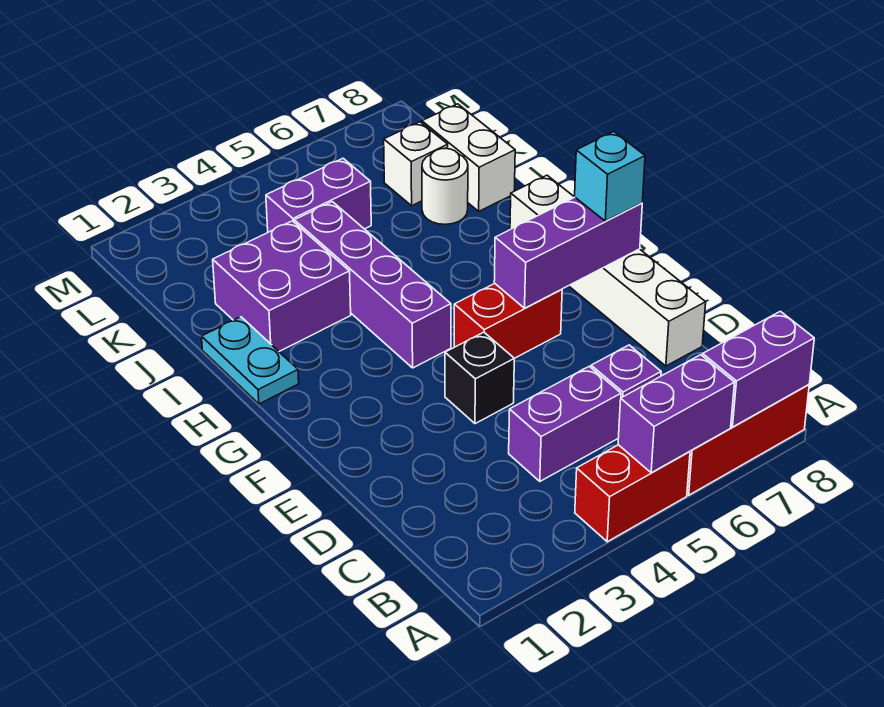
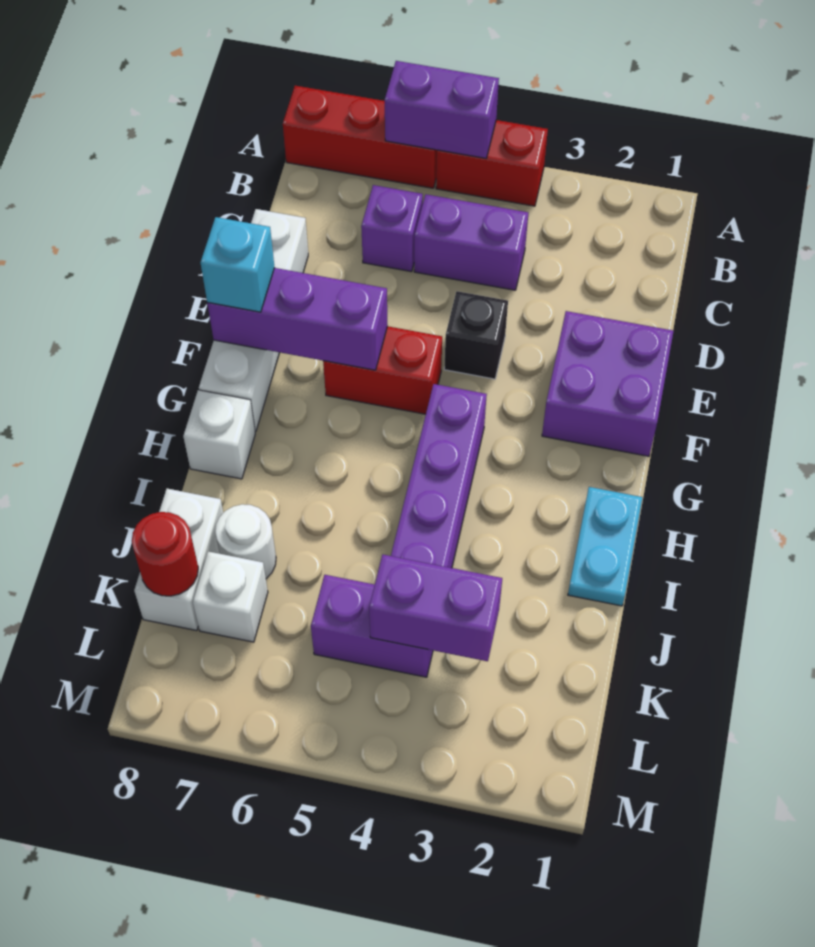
purple 1x2 brick [703,311,814,427] -> purple 1x2 brick moved to [369,555,502,661]
purple 2x2 brick [213,221,351,351] -> purple 2x2 brick moved to [542,311,673,456]
none -> red 1x1 round brick [132,512,198,596]

